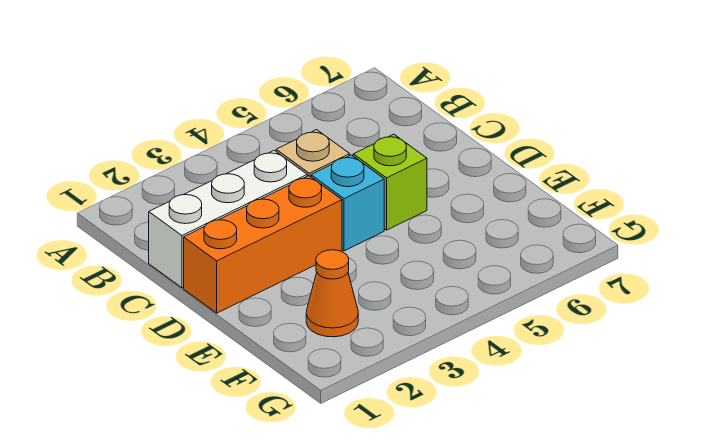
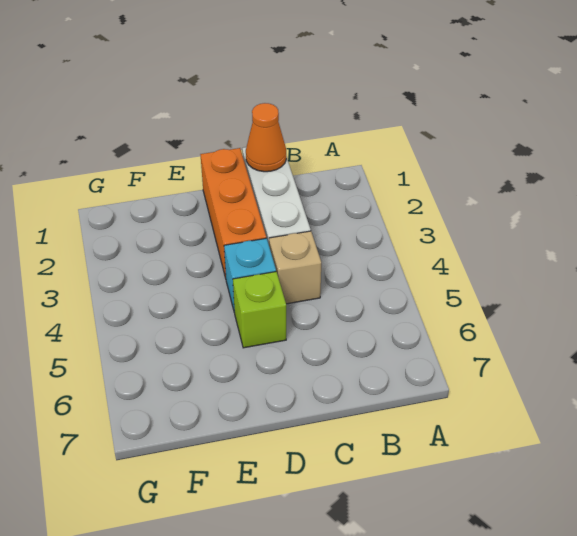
orange 1x1 cone [306,250,358,337] -> orange 1x1 cone moved to [246,103,286,172]

